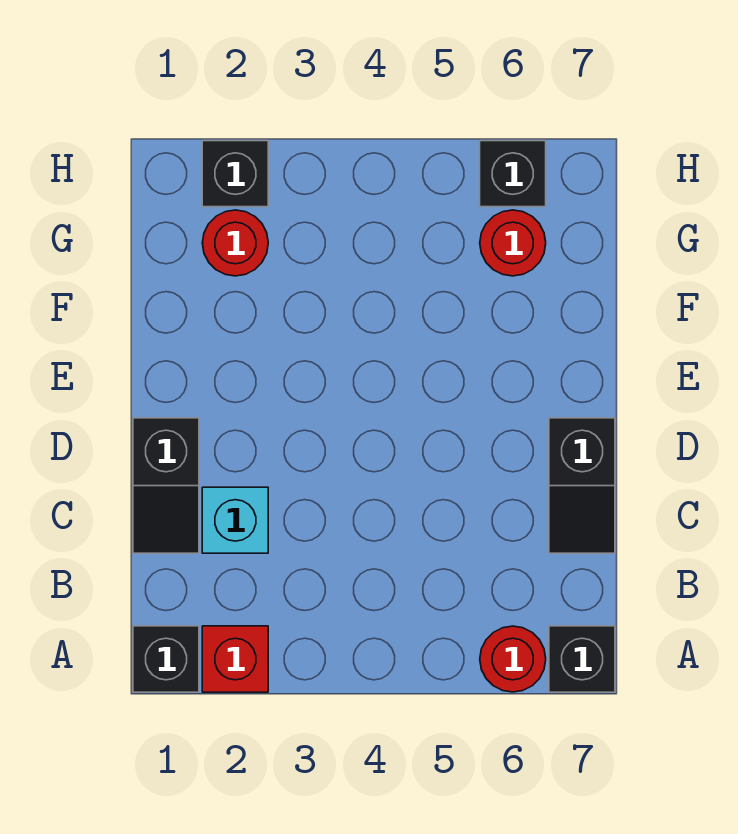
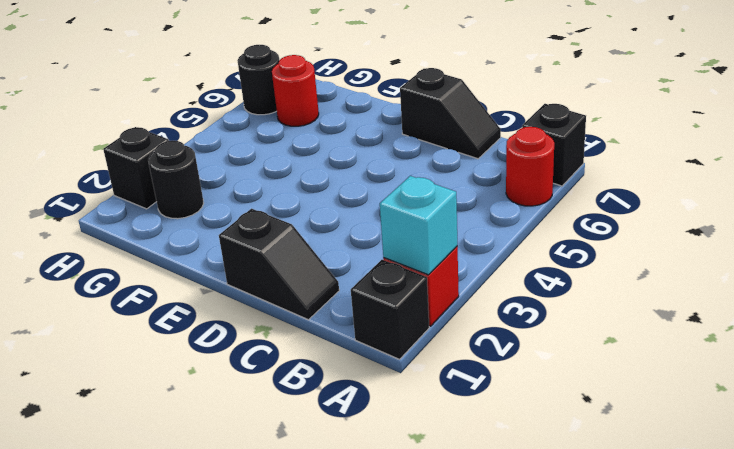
cyan 1x1 brick [202,487,268,553] -> cyan 1x1 brick moved to [380,176,457,275]
red 1x1 round brick [202,210,268,276] -> black 1x1 round brick [148,141,204,219]
black 1x1 brick [480,141,546,207] -> black 1x1 round brick [237,45,279,115]

